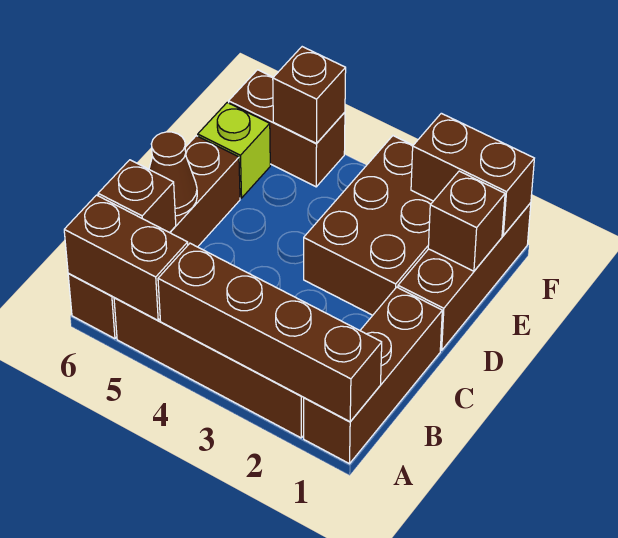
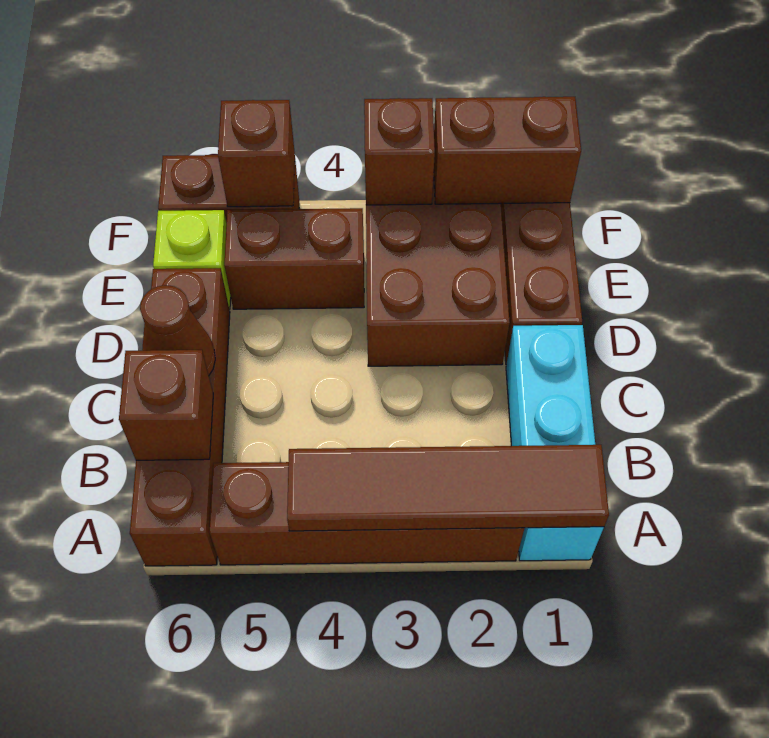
brown 1x3 brick [304,287,442,464] -> cyan 1x3 brick [506,325,604,561]
brown 1x4 brick [158,243,382,422] -> brown 1x4 tile [287,445,609,531]
brown 1x2 brick [64,195,188,320] -> brown 1x2 brick moved to [224,208,364,309]
brown 1x1 brick [428,171,505,271] -> brown 1x1 brick moved to [364,98,435,205]

